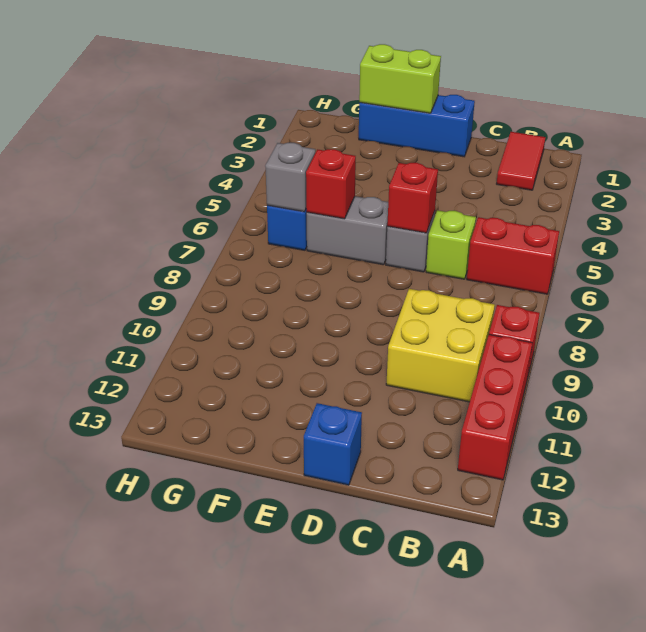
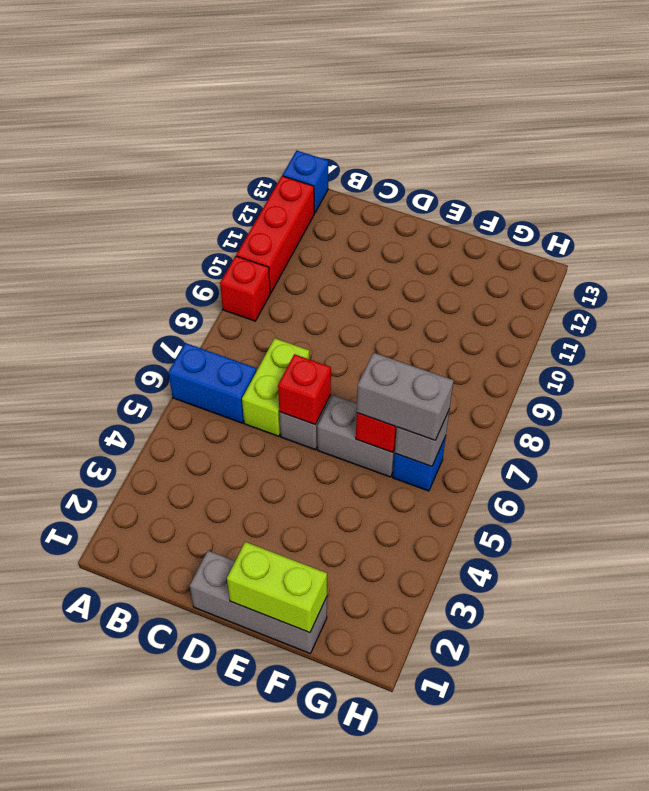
red 1x2 brick [467,217,559,294] -> blue 1x2 brick [168,343,256,423]
red 1x2 tile [497,132,545,190] -> none
yellow 2x2 brick [386,289,495,402] -> none
lime 1x1 brick [426,210,476,279] -> lime 1x2 brick [242,338,309,436]
blue 1x3 brick [359,95,475,157] -> grey 1x3 brick [190,551,327,654]
blue 1x1 brick [304,403,362,485] -> blue 1x1 brick moved to [283,151,328,213]
none -> grey 1x2 brick [357,353,454,440]

